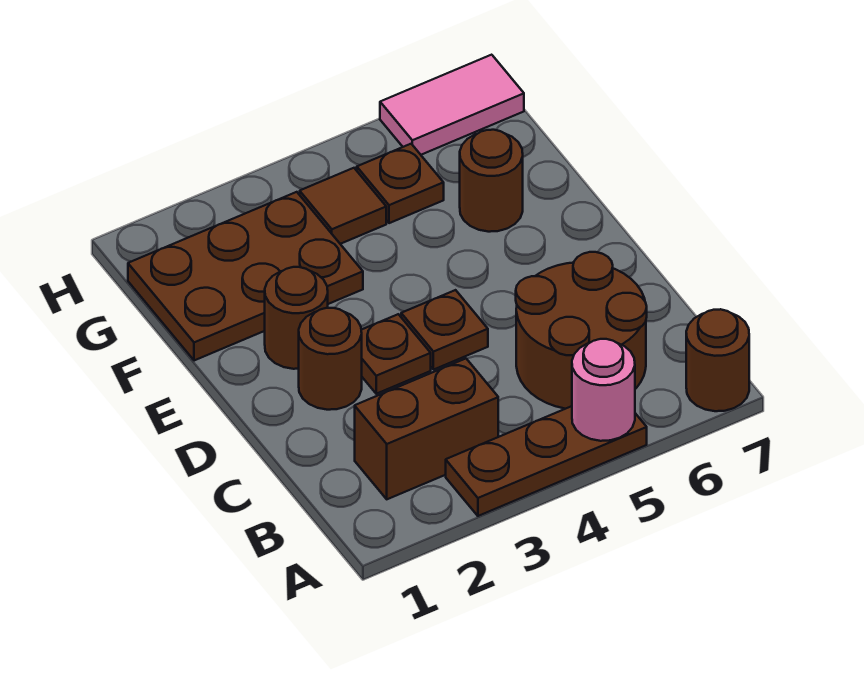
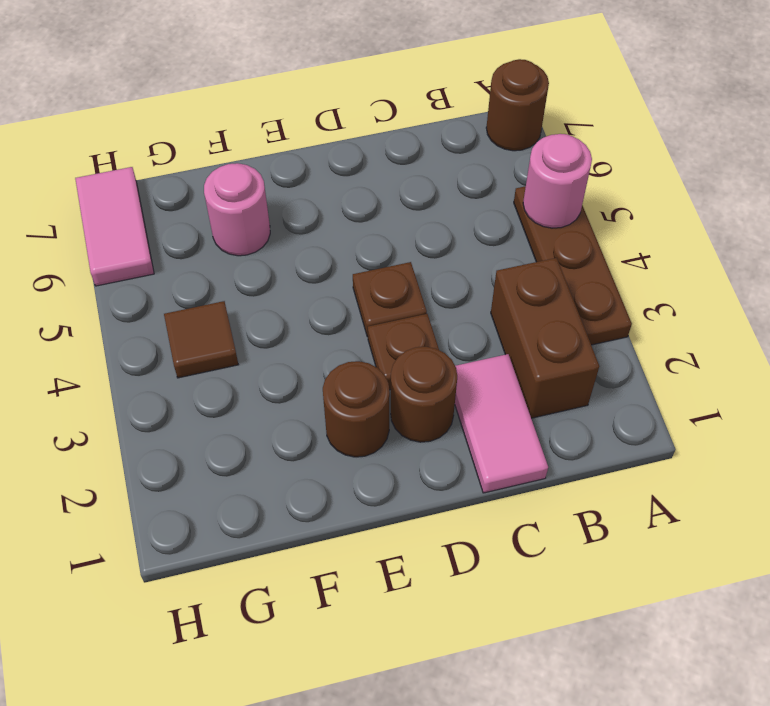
brown 2x2 round brick [516,252,647,409] -> none
none -> pink 1x2 tile [455,354,548,493]
brown 2x3 plate [128,192,363,361] -> none
brown 1x1 round brick [460,130,523,232] -> pink 1x1 round brick [204,163,270,256]
brown 1x1 plate [357,144,444,223] -> none

